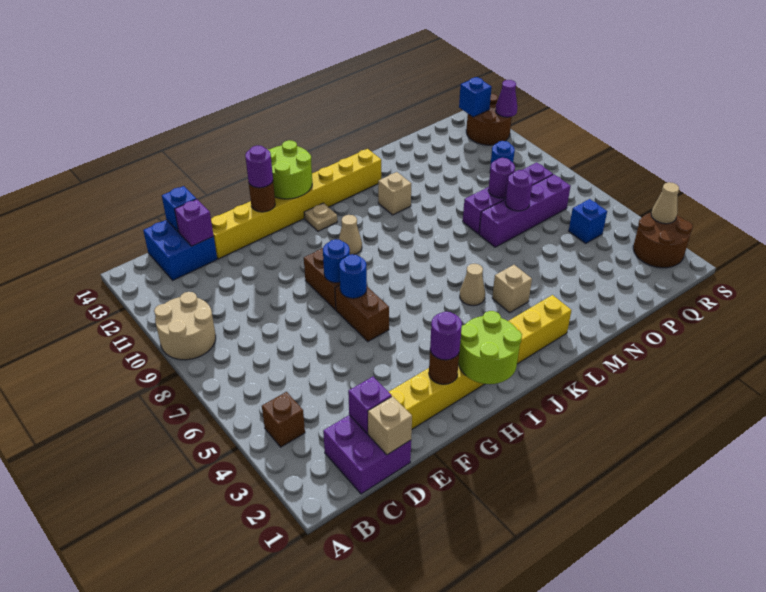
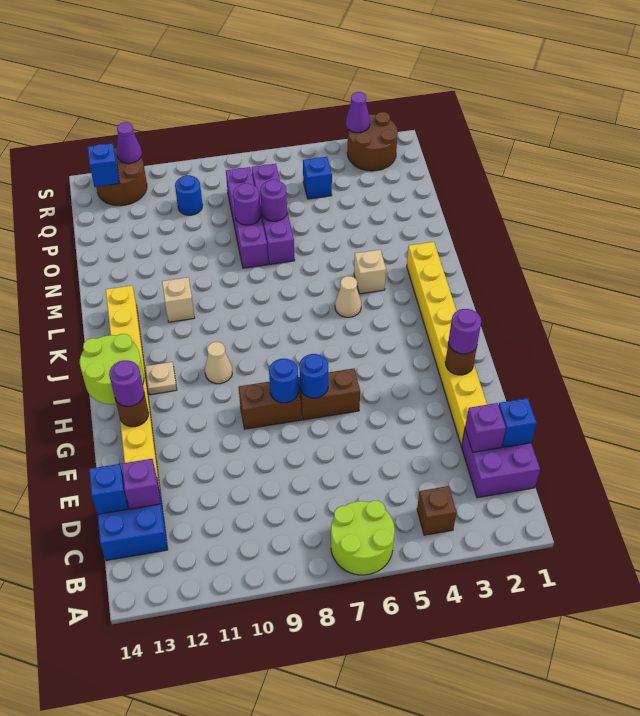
tan 2x2 round brick [154,292,216,360] -> none
tan 1x1 brick [368,396,412,455] -> blue 1x1 brick [499,398,537,447]
lime 2x2 round brick [458,311,522,384] -> lime 2x2 round brick moved to [331,501,395,575]
tan 1x1 cone [651,182,679,224] -> purple 1x1 cone [346,92,370,133]

